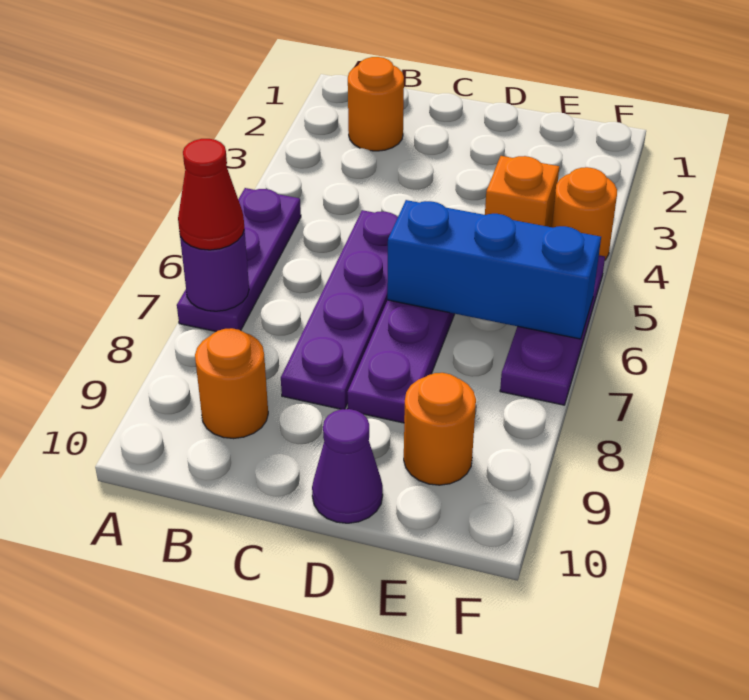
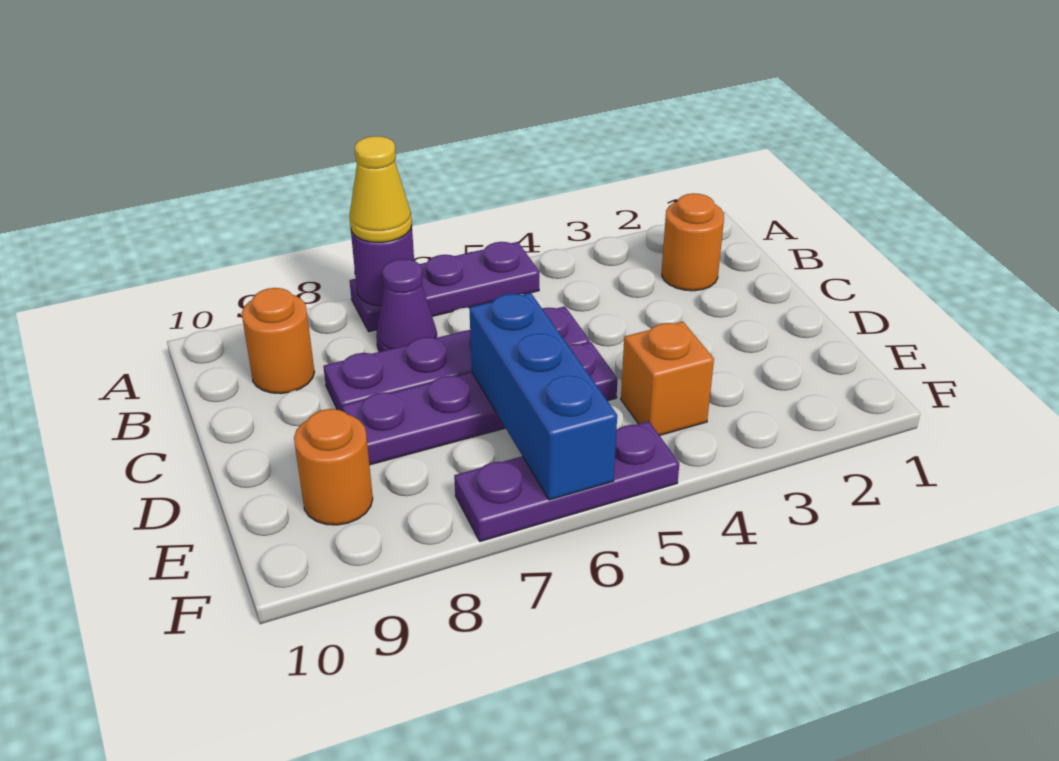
red 1x1 cone [178,139,244,250] -> yellow 1x1 cone [349,136,412,242]
purple 1x1 cone [312,409,383,523] -> purple 1x1 cone moved to [376,259,437,352]
orange 1x1 round brick [552,167,617,260] -> none

